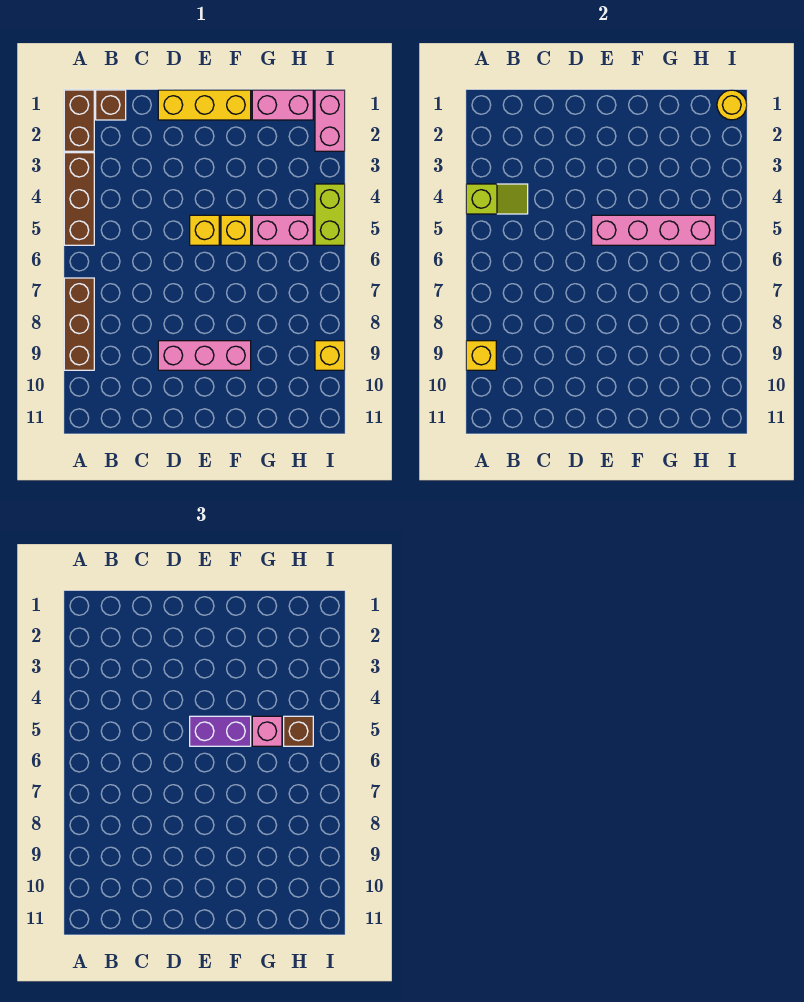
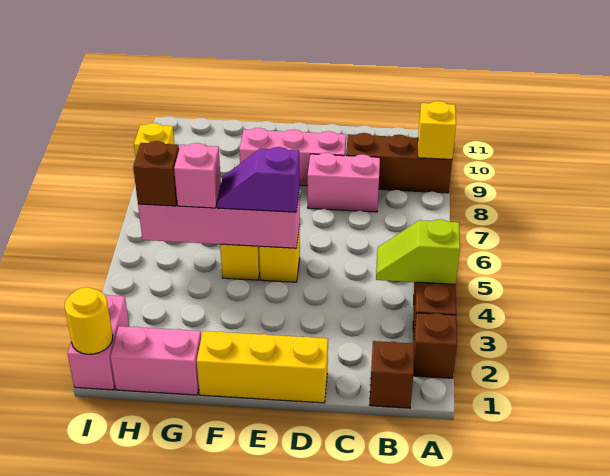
brown 1x2 brick [64,90,94,151] -> brown 1x1 brick [413,313,457,378]
brown 1x3 brick [64,278,94,370] -> brown 1x3 brick turned to [346,133,452,193]
purple 1x2 brick [190,716,251,746] -> purple 1x2 slope [217,147,299,212]
pink 1x2 brick [252,215,313,245] -> pink 1x2 brick moved to [308,153,380,212]
lime 1x2 brick [315,184,345,245] -> none

